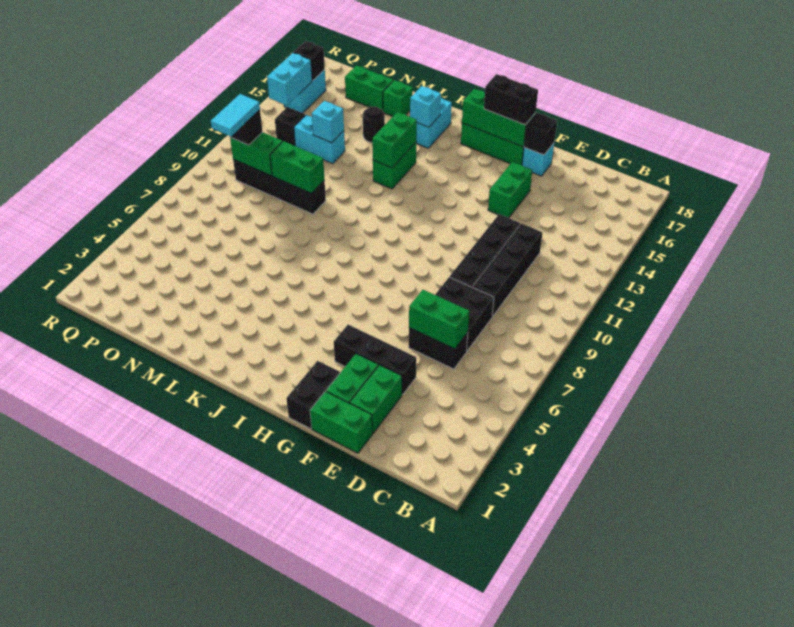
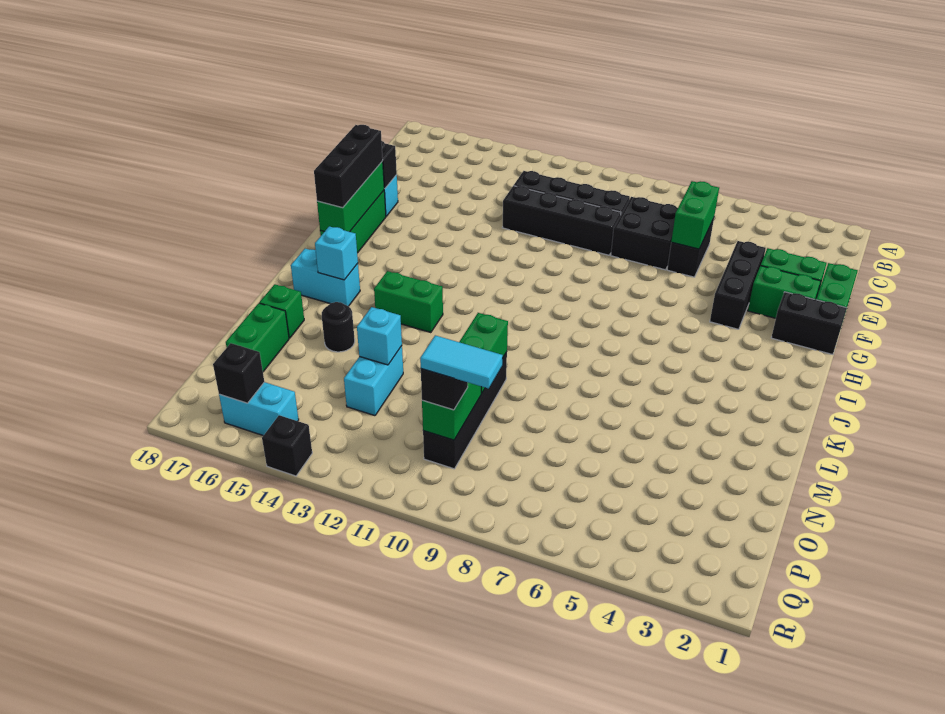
green 1x2 brick [488,162,532,218] -> none
black 1x2 brick [484,74,538,125] -> black 1x3 brick [314,125,383,208]
green 1x2 brick [372,112,417,168] -> none
black 1x1 brick [275,107,305,146] -> black 1x1 brick moved to [262,415,312,476]
cyan 1x2 brick [267,53,312,105] -> none

